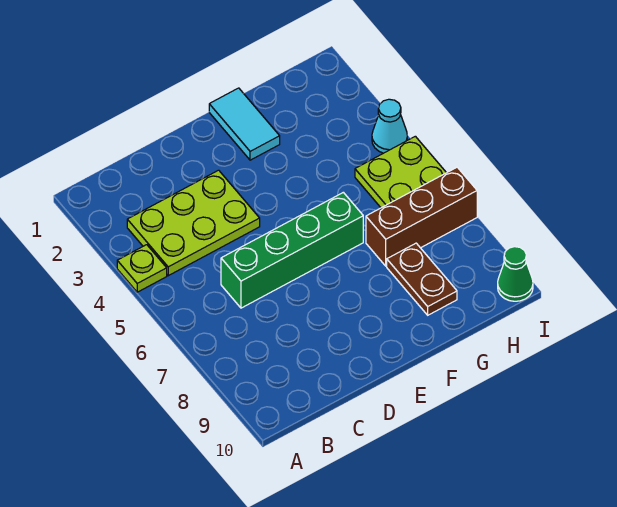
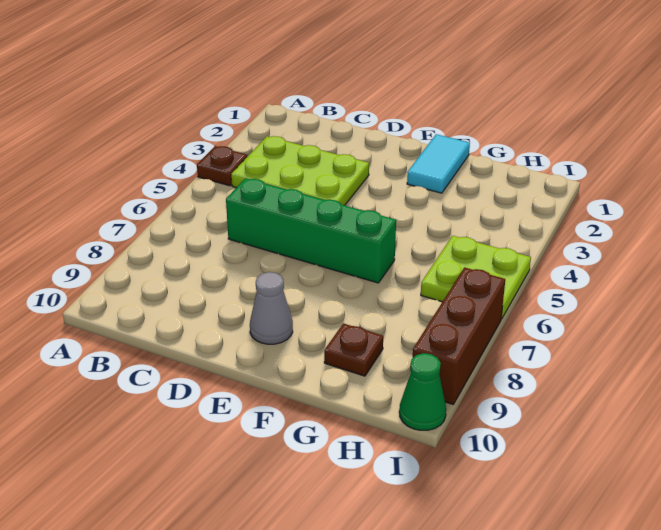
lime 1x1 plate [117,245,167,292] -> brown 1x1 plate [197,146,247,186]
none -> grey 1x1 cone [250,272,293,344]
brown 1x3 brick [366,167,477,266] -> brown 1x3 brick turned to [413,267,505,404]
brown 1x2 plate [387,243,457,315] -> brown 1x1 plate [324,323,383,376]
cyan 1x1 cone [372,99,407,153] -> none

